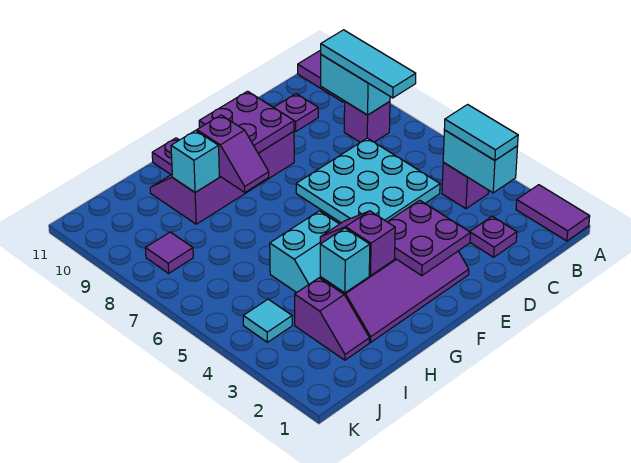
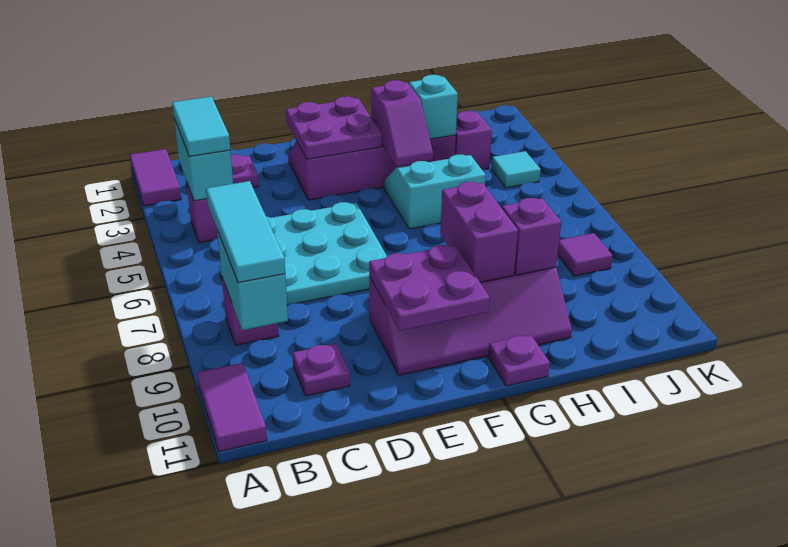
purple 1x2 slope [197,115,269,192] -> purple 1x2 brick [440,182,518,282]
cyan 1x1 brick [171,131,219,193] -> purple 1x1 brick [502,198,561,275]

